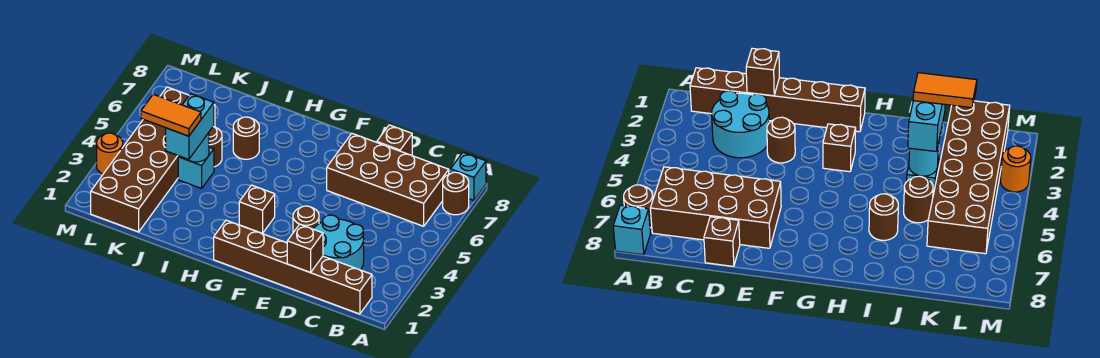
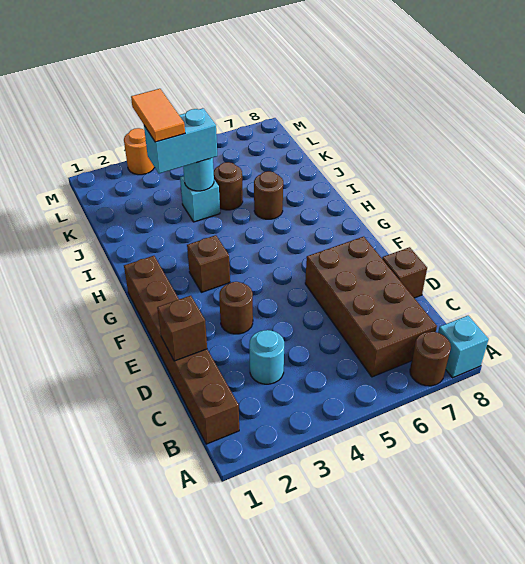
cyan 2x2 round brick [314,215,364,270] -> cyan 1x1 round brick [249,330,284,384]
brown 2x6 brick [91,87,215,232] -> none

